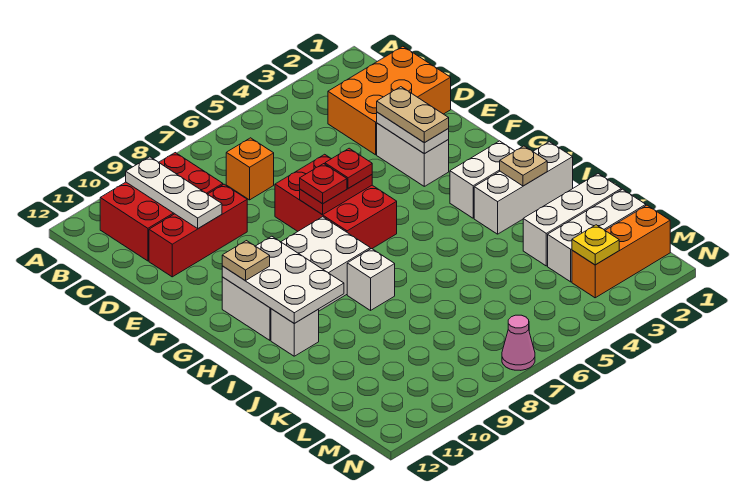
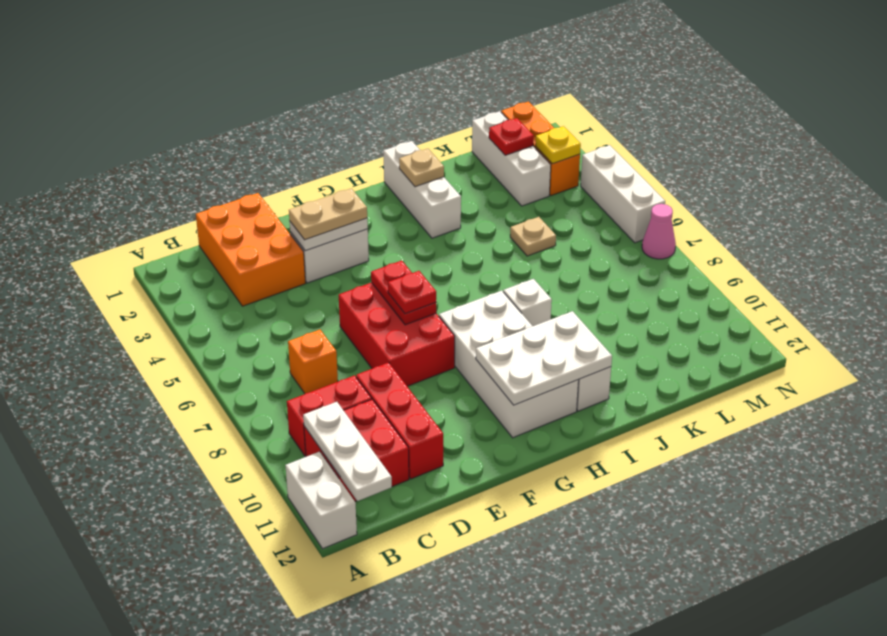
white 1x3 plate [126,157,222,228] -> white 1x3 plate turned to [303,402,392,501]
red 2x3 brick [275,154,397,249] -> red 2x3 brick turned to [339,283,455,386]
red 1x1 plate [325,148,372,188] -> red 1x1 plate moved to [489,118,534,155]
tan 1x1 plate [222,241,270,281] -> tan 1x1 plate moved to [510,217,556,256]
white 1x2 brick [450,141,515,218] -> white 1x2 brick moved to [285,452,357,549]
white 1x3 brick [523,174,621,266] -> white 1x3 brick moved to [581,145,665,243]

